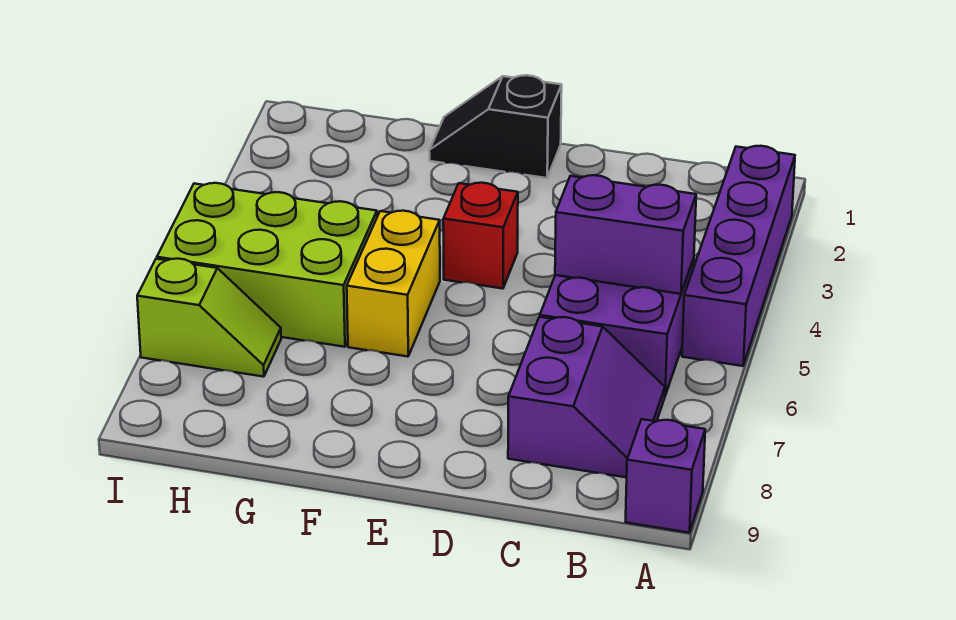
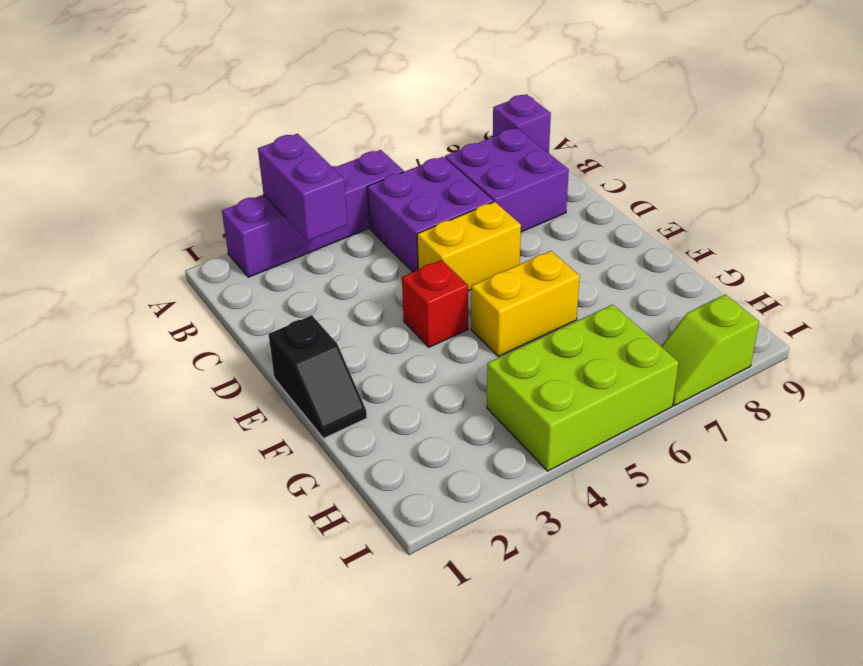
purple 1x2 brick [555,175,696,294] -> purple 1x2 brick moved to [258,134,348,241]
purple 2x2 slope [508,317,665,477] -> purple 2x2 brick [445,128,569,232]
none -> yellow 1x2 brick [417,202,521,291]
lime 2x3 brick [157,183,377,347] -> lime 2x3 brick turned to [487,304,679,471]
lime 1x2 slope [137,259,281,377] -> lime 1x2 slope turned to [661,295,759,406]

